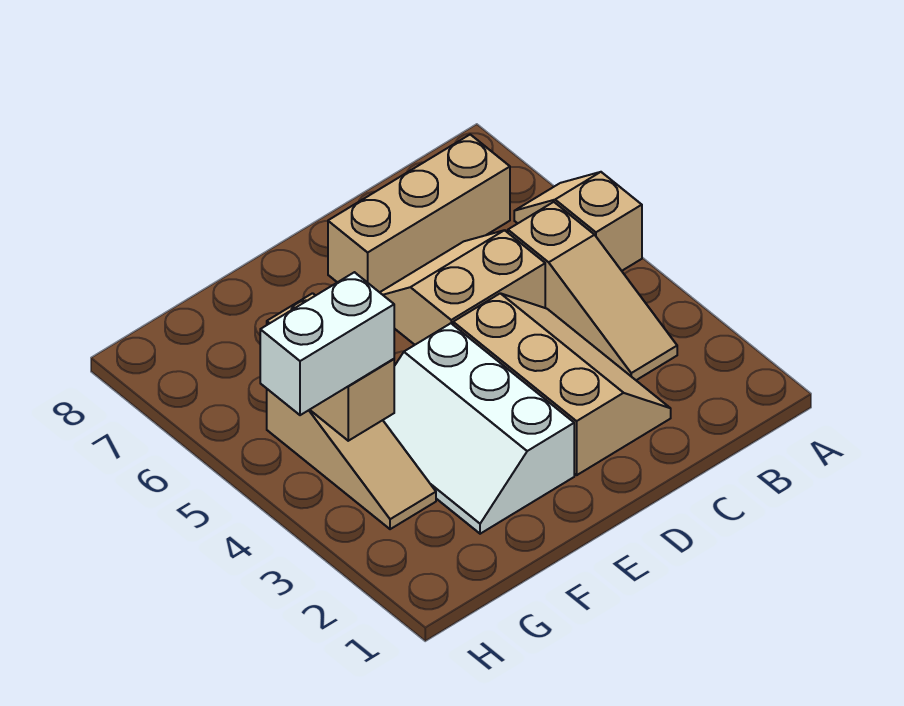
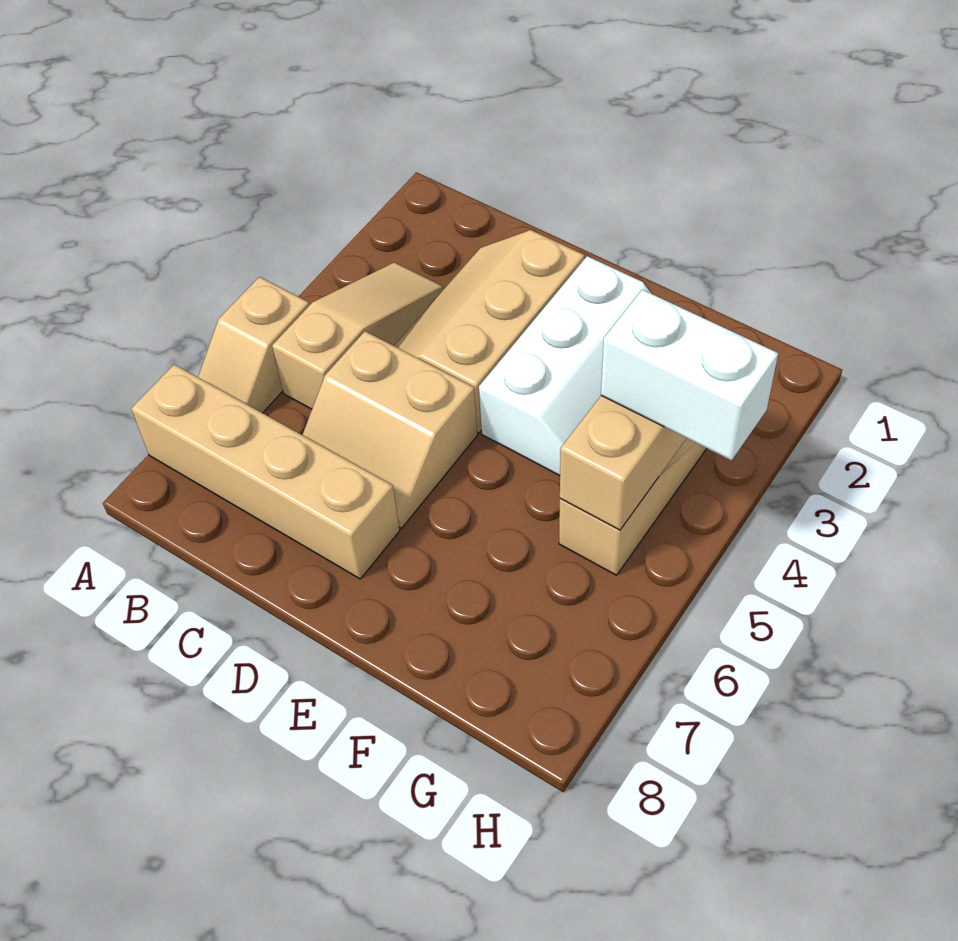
tan 1x3 brick [328,135,510,292] -> tan 1x4 brick [131,364,400,579]

